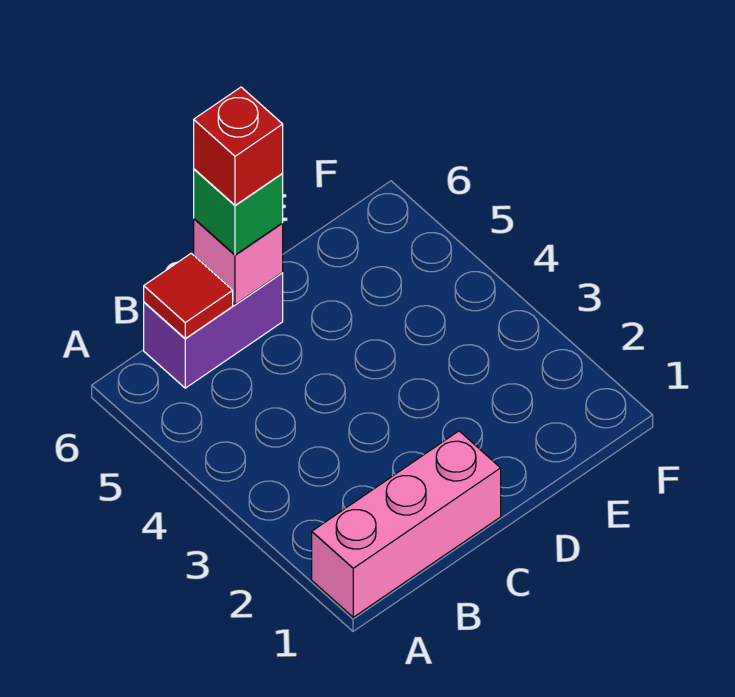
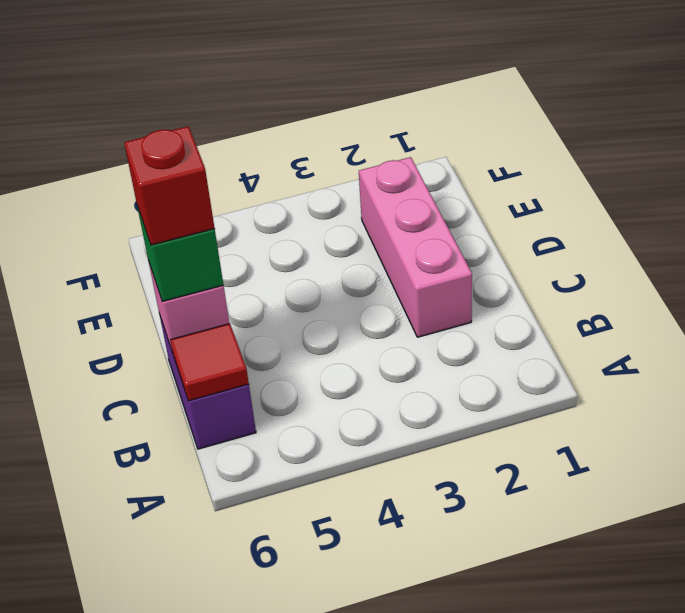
pink 1x3 brick [312,431,501,617] -> pink 1x3 brick moved to [359,157,472,337]

